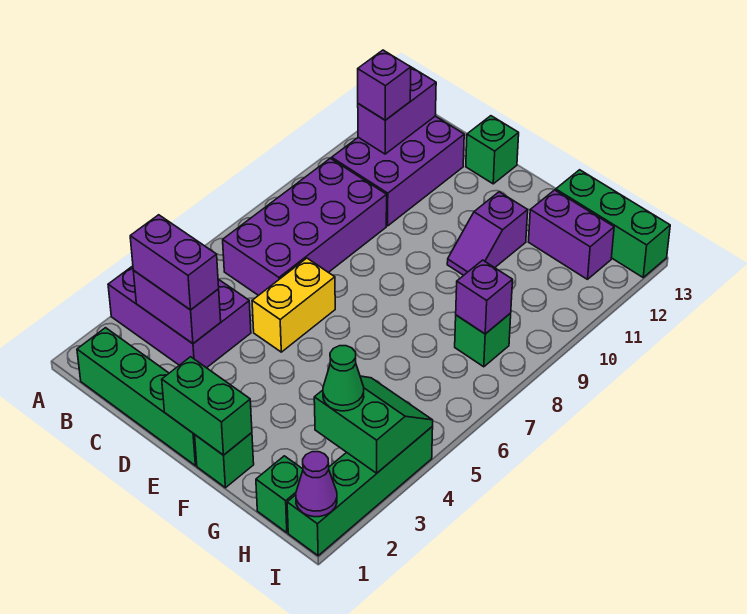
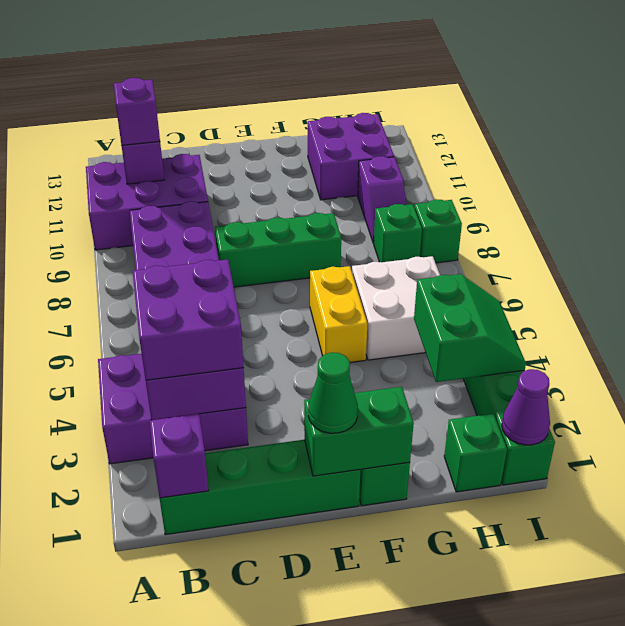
purple 1x2 brick [130,215,219,310] -> purple 2x2 brick [133,259,244,380]
purple 2x3 brick [332,116,464,226] -> purple 2x3 brick turned to [86,154,208,250]
yellow 1x2 brick [252,258,335,352] -> yellow 1x2 brick moved to [310,266,367,362]
green 1x1 brick [466,116,519,184] -> green 1x1 brick moved to [414,199,462,263]
purple 1x2 slope [447,192,528,275] -> purple 1x2 slope moved to [358,156,406,243]
none -> white 2x2 brick [352,256,440,360]
purple 1x2 brick [529,190,614,279] -> purple 2x2 brick [308,113,394,200]
green 1x3 brick [556,170,670,277] -> green 1x3 brick moved to [215,213,341,287]
green 2x2 slope [314,376,433,473] -> green 2x2 slope turned to [414,274,526,382]
green 1x1 cone [323,346,364,411] -> green 1x1 cone moved to [308,353,358,433]
purple 1x1 brick [456,260,513,334] -> purple 1x1 brick moved to [150,414,209,498]

